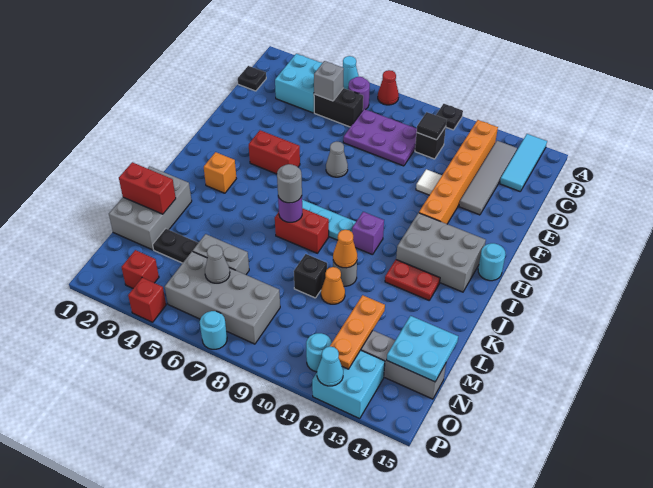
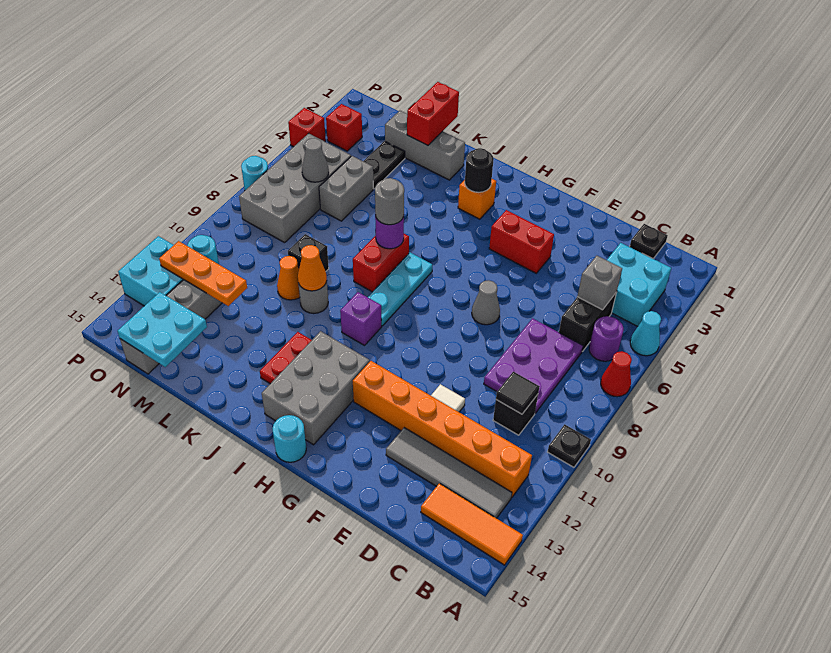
cyan 1x3 tile [500,134,547,191] -> orange 1x3 tile [421,483,523,565]
red 1x2 brick [249,130,300,174] -> red 1x2 brick turned to [489,210,554,273]
none -> black 1x1 round brick [465,148,494,192]
grey 2x3 brick [109,166,192,250] -> grey 1x3 brick [385,111,465,180]
cyan 1x1 cone [317,347,343,386] -> none

